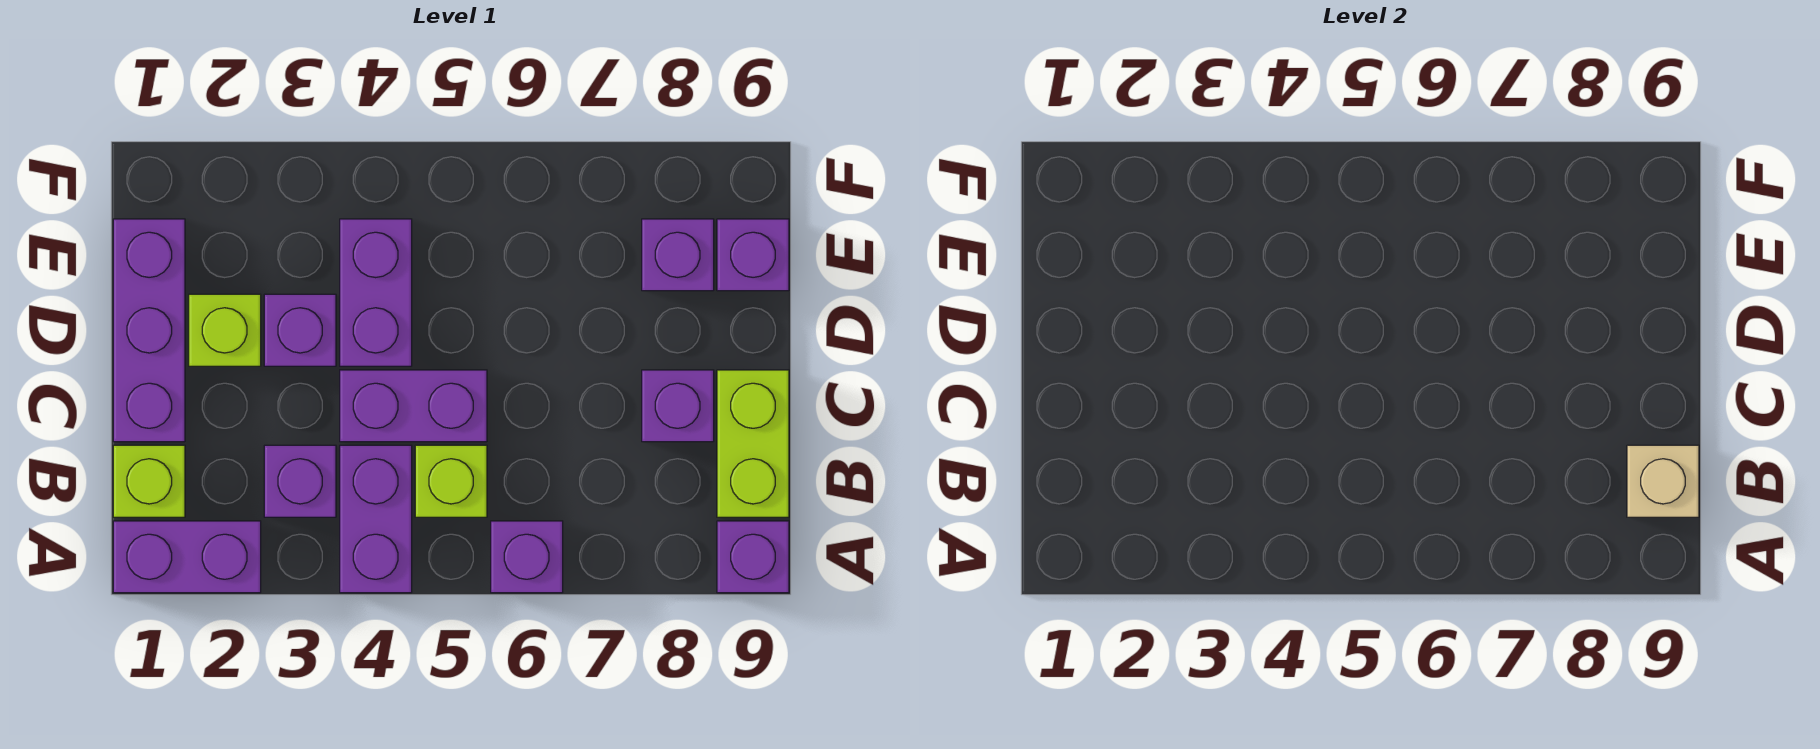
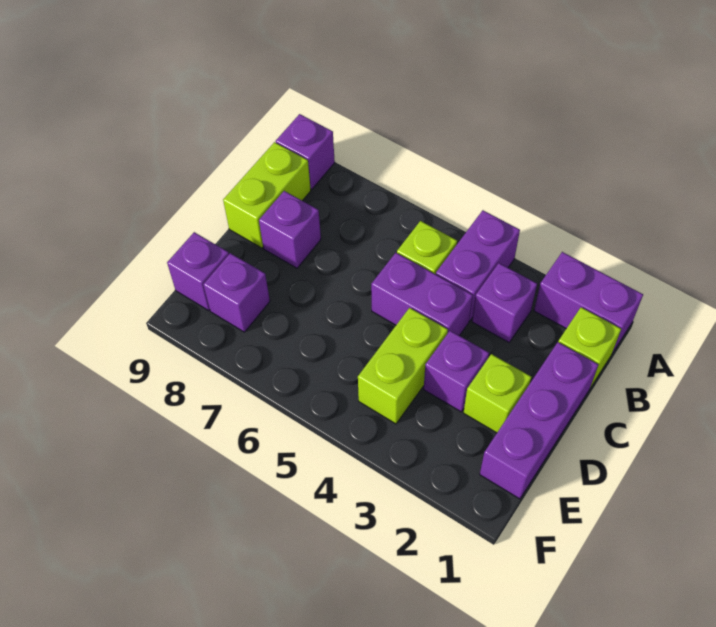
purple 1x1 brick [491,521,563,593] -> none
tan 1x1 brick [1627,445,1699,517] -> none
purple 1x2 brick [340,219,412,366] -> lime 1x2 brick [358,308,448,424]

